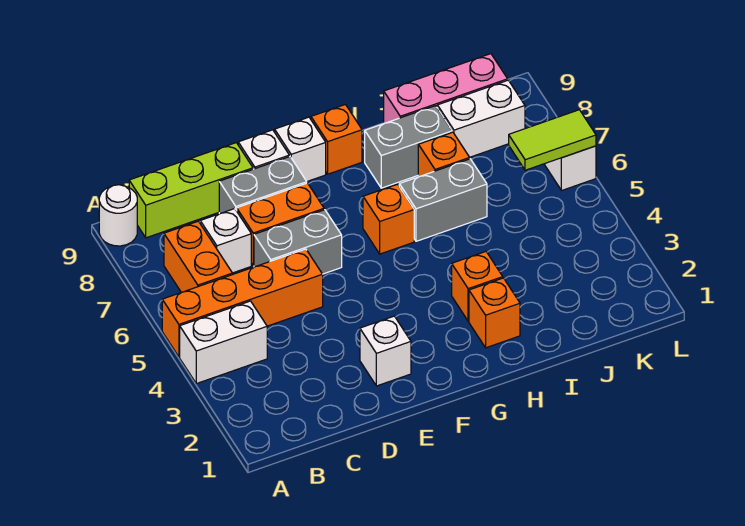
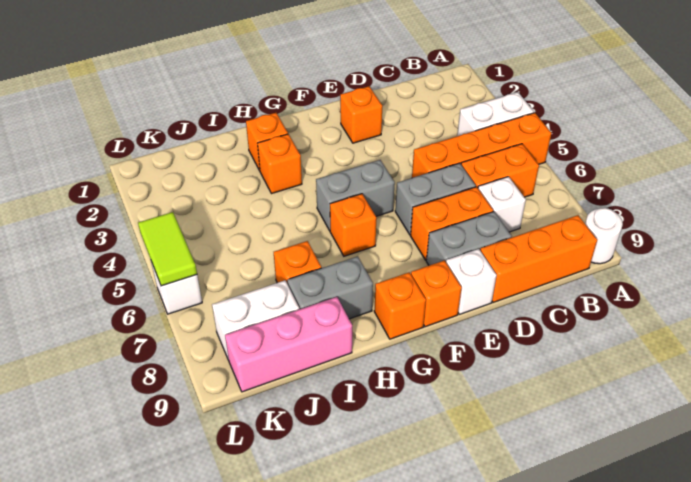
orange 1x2 brick [164,221,232,292] -> orange 1x2 brick turned to [461,144,539,197]
lime 1x3 brick [129,143,253,238] -> orange 1x3 brick [480,215,597,303]
white 1x1 brick [360,316,411,386] -> orange 1x1 brick [340,86,382,143]
white 1x1 brick [275,117,326,181] -> orange 1x1 brick [411,260,462,327]
grey 1x2 brick [399,159,487,241] -> grey 1x2 brick moved to [316,160,395,231]
lime 1x2 tile [509,110,596,170] -> lime 1x2 tile turned to [138,212,197,286]

